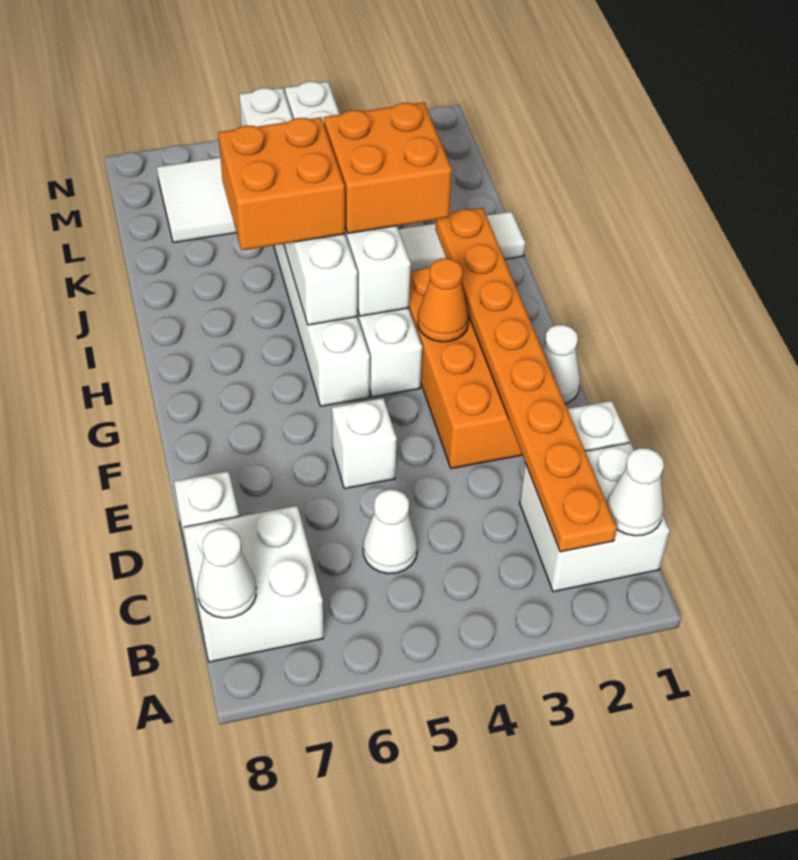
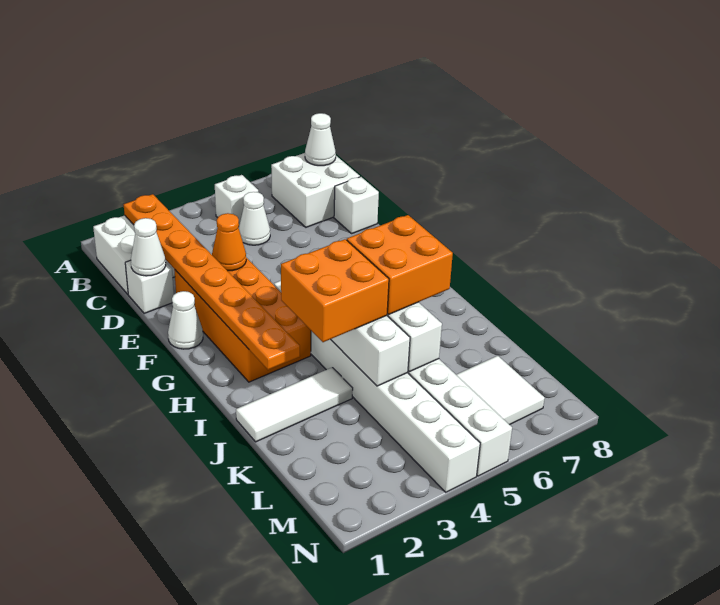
white 1x1 cone [607,448,664,536] -> white 1x1 cone moved to [131,218,166,276]
white 1x1 brick [332,398,397,489] -> white 1x1 brick moved to [215,175,258,228]
orange 1x1 cone [418,259,469,342] -> orange 1x1 cone moved to [212,213,246,271]

